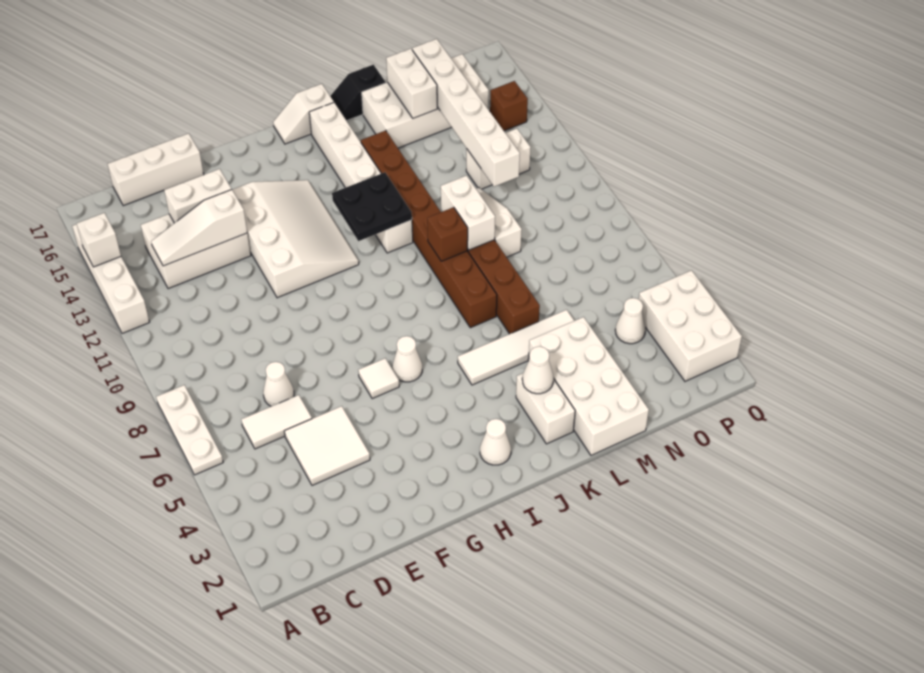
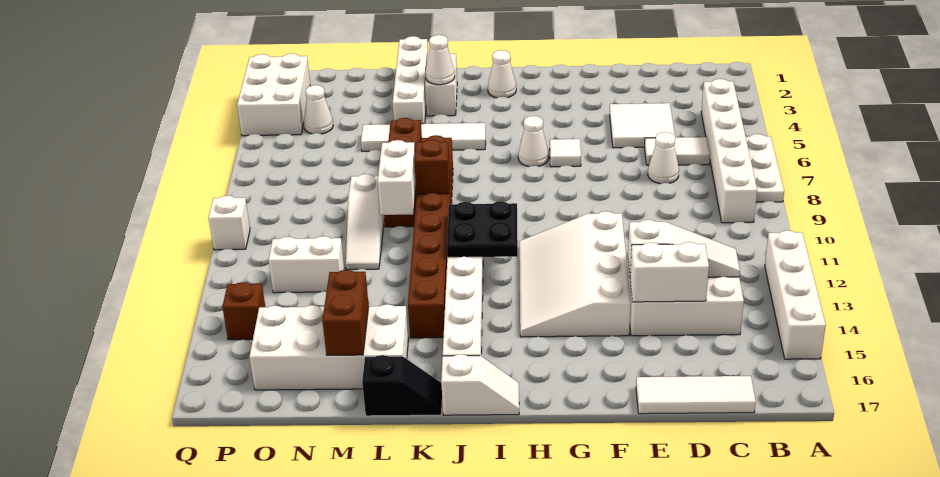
white 1x1 brick [77,213,121,267] -> white 1x1 brick moved to [208,196,250,250]
white 1x3 brick [108,133,204,206] -> white 1x3 tile [636,376,756,414]
white 2x4 brick [528,317,649,455] -> white 1x4 brick [393,36,428,124]
white 1x2 brick [386,49,437,118] -> brown 1x2 brick [322,270,369,355]
white 1x6 brick [412,39,520,187] -> white 1x6 brick moved to [701,79,757,223]

